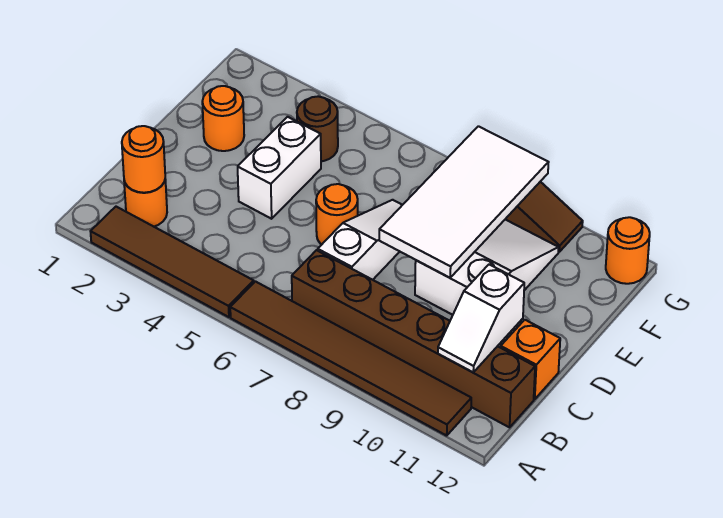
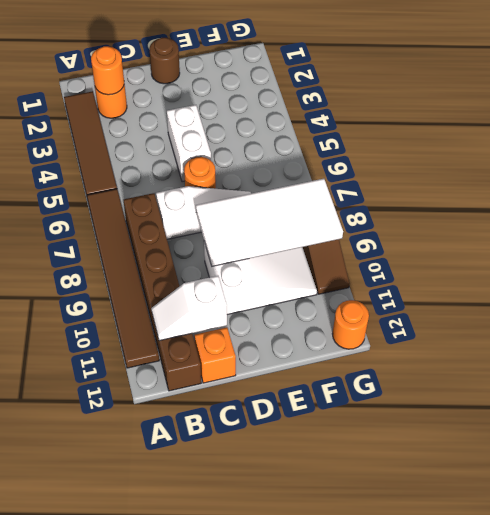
white 1x2 brick [238,117,321,219] -> white 1x2 brick turned to [167,105,211,182]
orange 1x1 round brick [202,86,244,151] -> none
brown 1x1 round brick [297,96,338,161] -> brown 1x1 round brick moved to [149,38,180,84]

